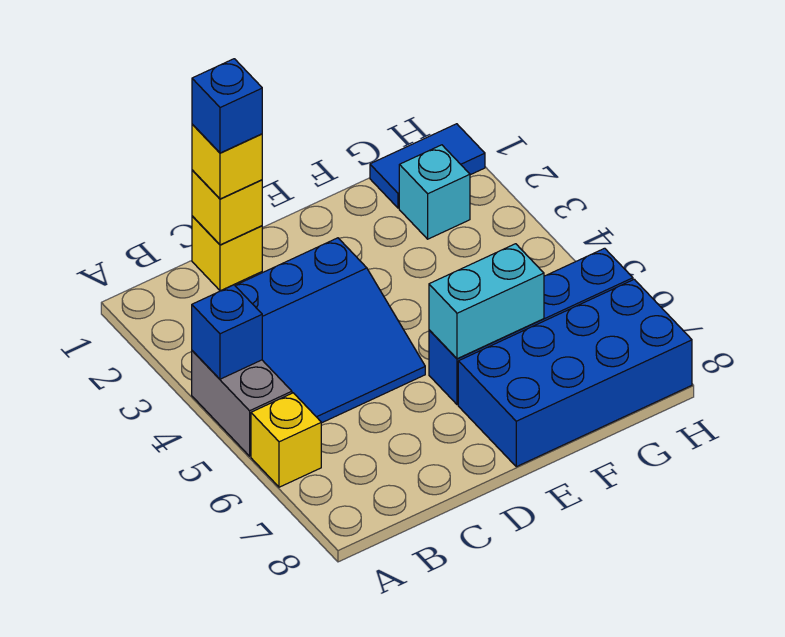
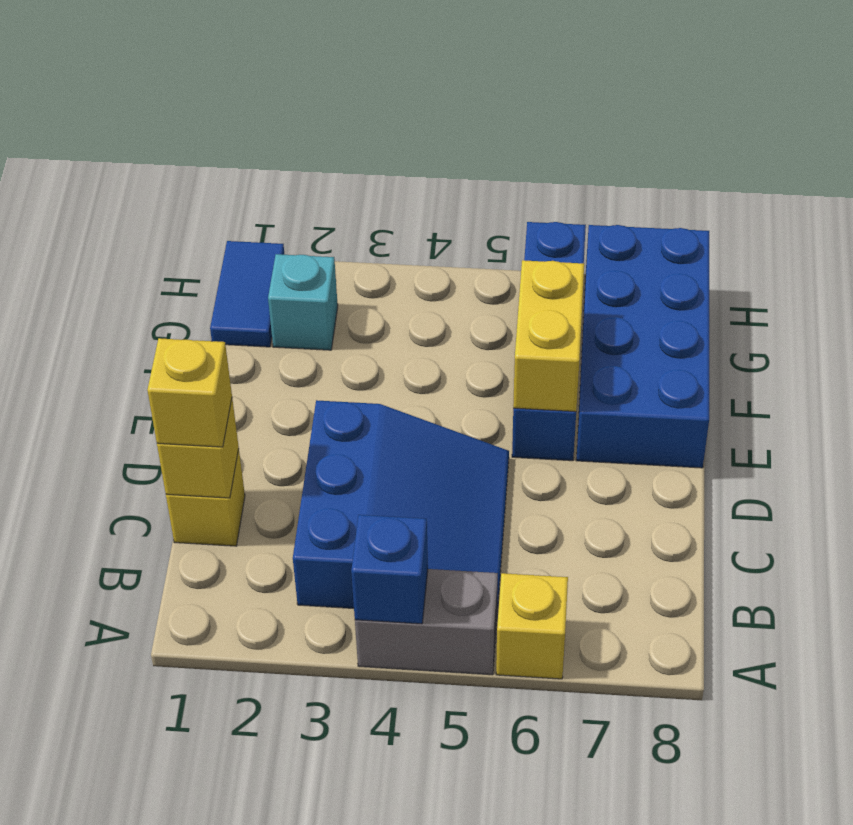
blue 1x1 brick [192,59,262,153] -> none
cyan 1x2 brick [429,244,544,359] -> yellow 1x2 brick [513,260,584,412]

